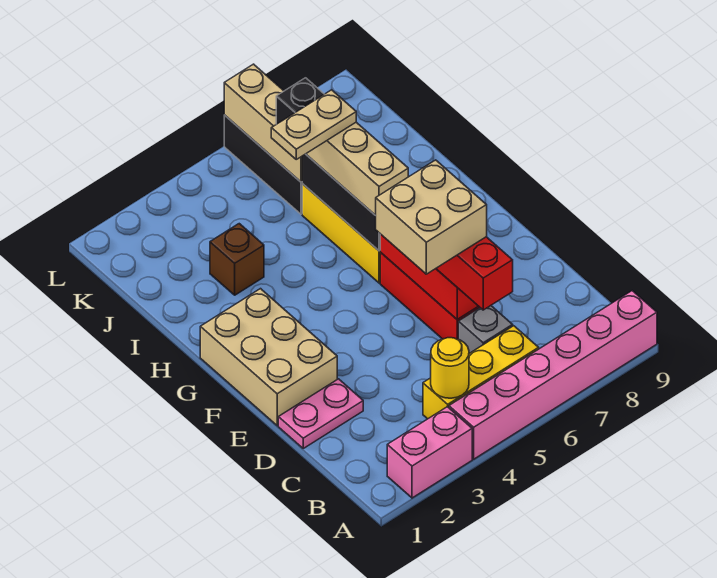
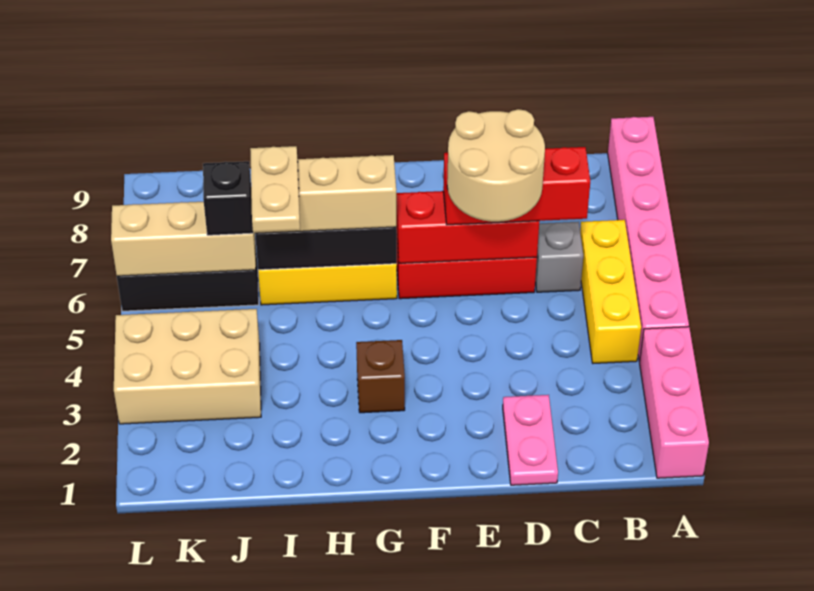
pink 1x2 brick [387,407,472,498] -> pink 1x3 brick [640,327,709,478]
yellow 1x1 round brick [431,338,469,398] -> none
tan 2x2 brick [375,160,487,274] -> tan 2x2 round brick [447,109,545,222]
tan 2x3 brick [200,289,337,426] -> tan 2x3 brick moved to [114,309,261,424]
brown 1x1 brick [210,224,264,295] -> brown 1x1 brick moved to [356,340,405,413]

